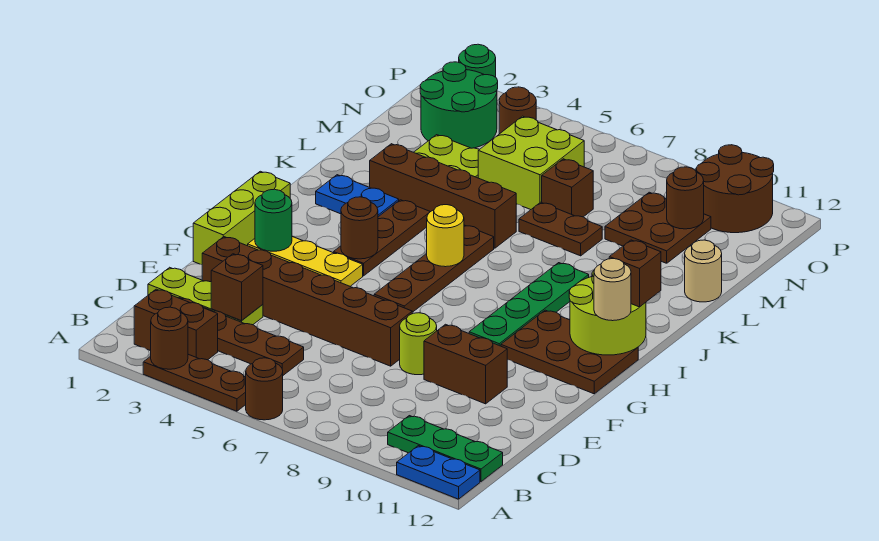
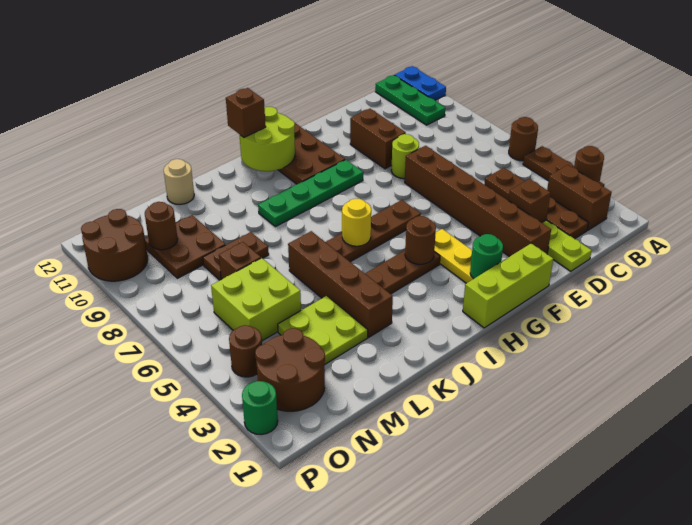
tan 1x1 round brick [594,259,631,321] -> none
blue 1x2 plate [316,175,399,217] -> none
brown 1x2 plate [519,202,602,256] -> brown 1x2 plate turned to [203,232,269,280]
green 2x2 round brick [420,62,498,148] -> brown 2x2 round brick [255,328,325,411]

